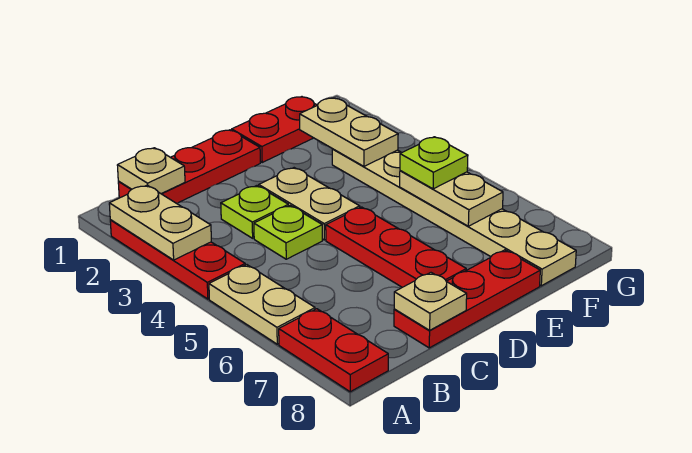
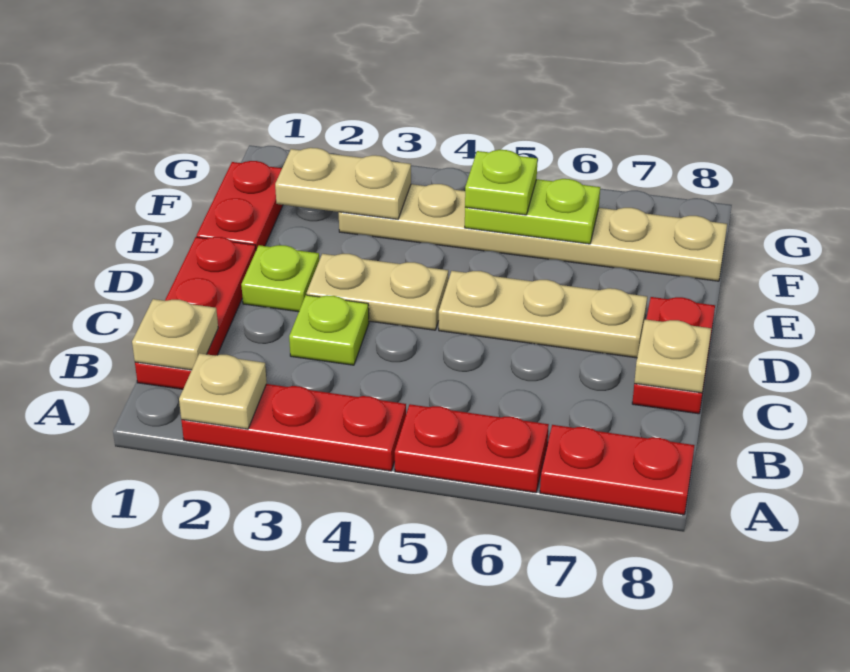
tan 1x2 plate [109,185,211,260] -> tan 1x1 plate [179,353,267,429]
tan 1x2 plate [209,265,315,344] -> red 1x2 plate [395,404,549,493]
lime 1x1 plate [254,206,322,259] -> lime 1x1 plate moved to [241,245,319,312]
red 1x3 plate [394,250,540,348] -> red 1x2 plate [632,297,715,414]
red 1x3 plate [326,207,466,287] -> tan 1x3 plate [439,271,647,358]
tan 1x2 plate [400,171,503,226] -> lime 1x2 plate [465,179,600,244]

